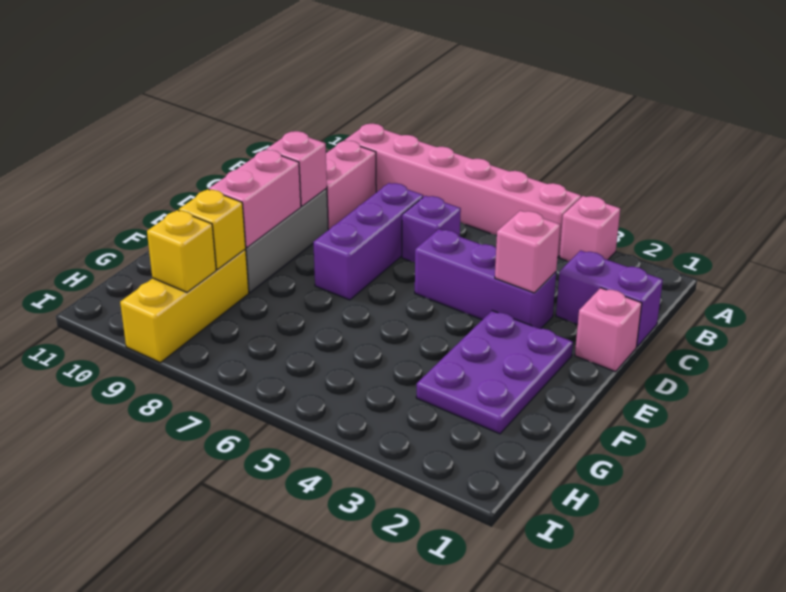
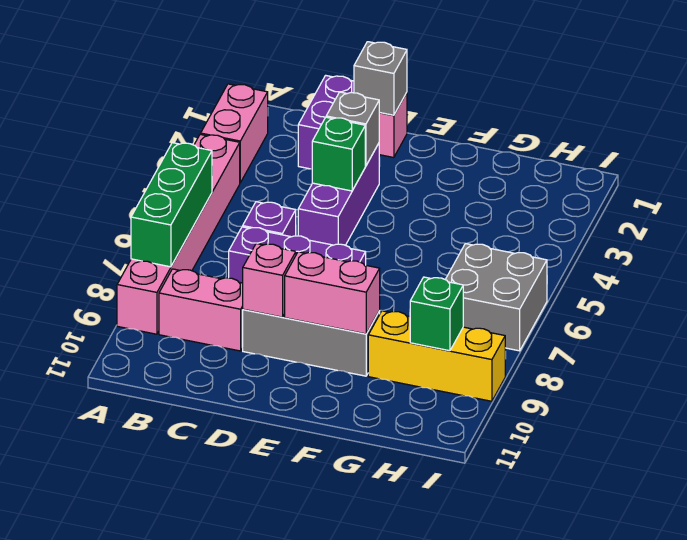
pink 1x1 brick [560,196,620,261] -> pink 1x2 brick [201,84,268,183]
none -> green 1x3 brick [131,143,212,267]
none -> grey 1x1 brick [354,42,407,115]
pink 1x1 brick [495,211,560,293] -> grey 1x1 brick [326,92,379,166]
none -> green 1x1 brick [312,117,365,191]
purple 2x3 plate [416,311,573,434] -> none
yellow 1x1 brick [179,189,246,269] -> none
none -> grey 2x2 brick [445,244,547,351]
yellow 1x1 brick [147,210,216,292] -> green 1x1 brick [410,277,463,351]

